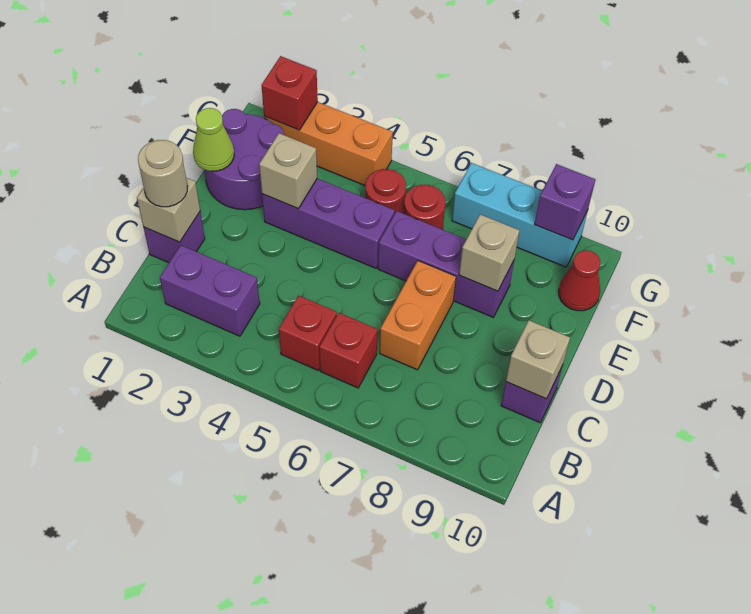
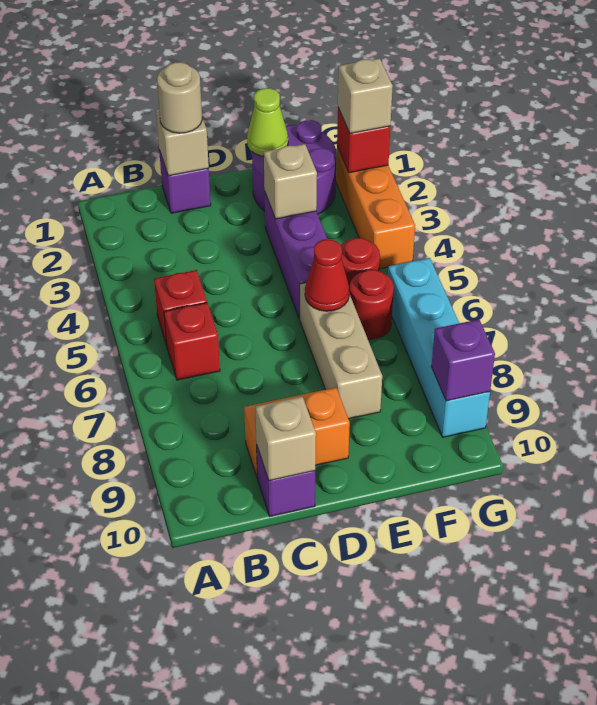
purple 1x2 brick [160,245,260,336] -> none
orange 1x2 brick [380,261,456,370] -> orange 1x2 brick moved to [244,387,350,478]
purple 1x3 brick [378,211,514,317] -> tan 1x3 brick [300,283,382,419]
tan 1x1 brick [459,214,520,291] -> tan 1x1 brick moved to [338,58,393,133]
red 1x1 cone [558,250,600,311] -> red 1x1 cone moved to [305,239,349,311]
cyan 1x3 brick [452,163,588,267] -> cyan 1x4 brick [388,258,490,437]

